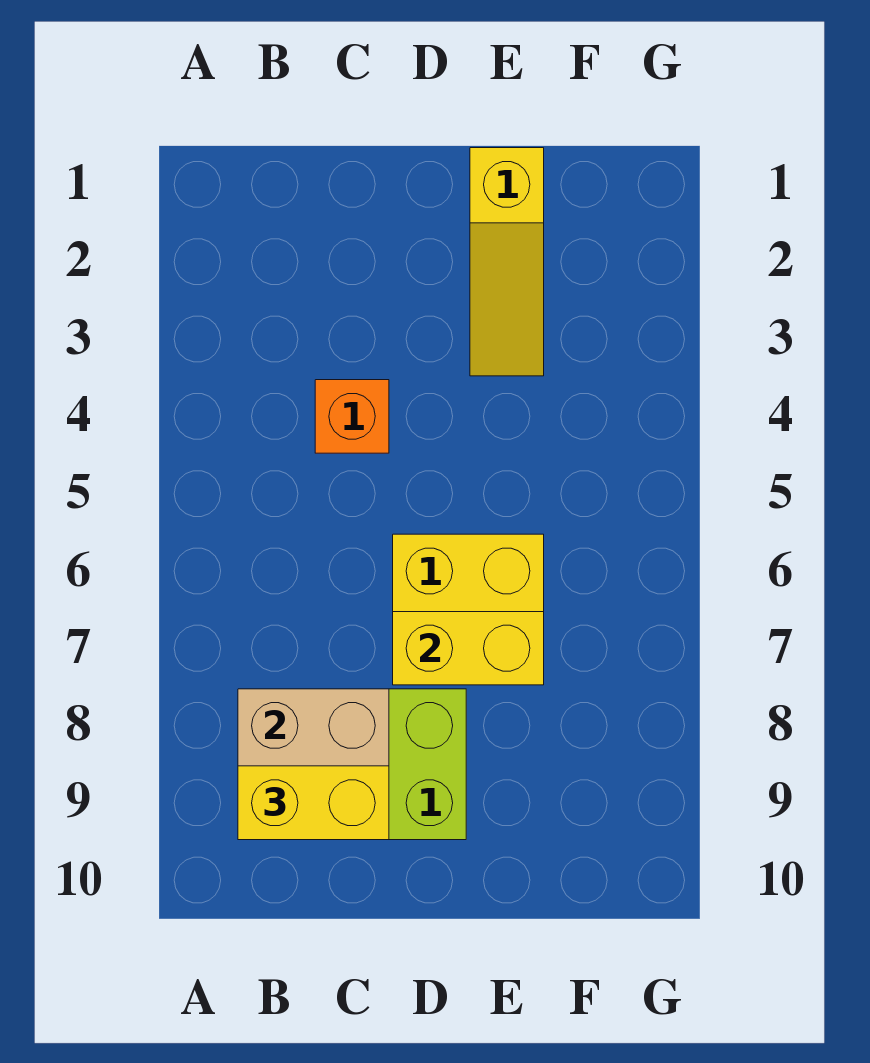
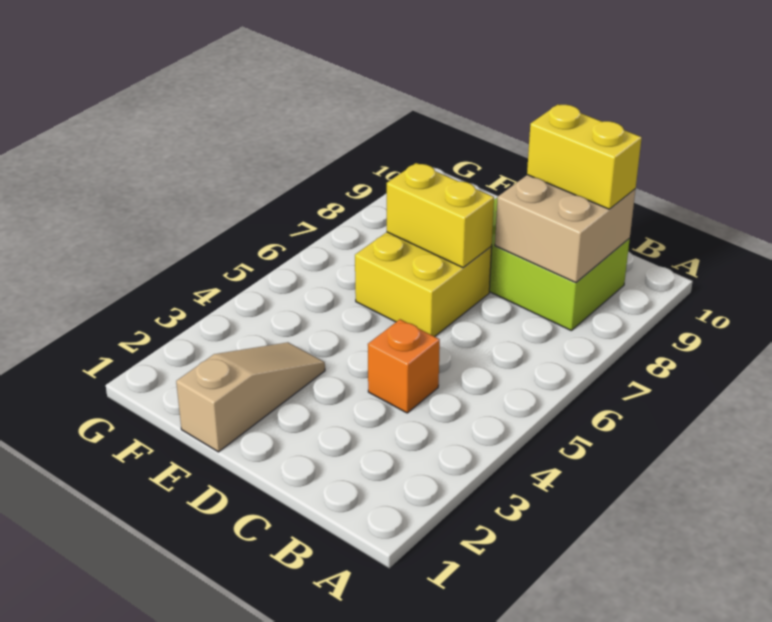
yellow 1x3 slope [470,148,544,376] -> tan 1x3 slope [176,342,325,452]

